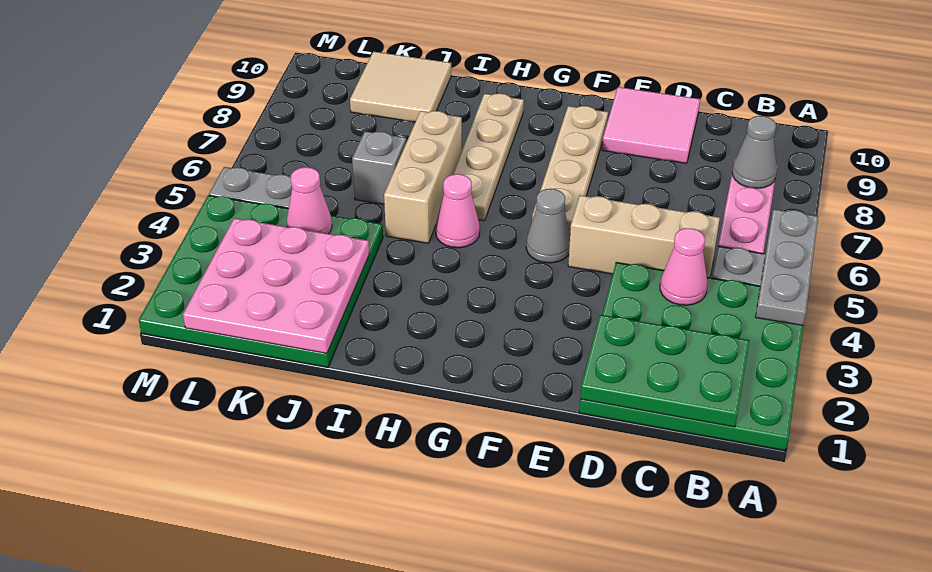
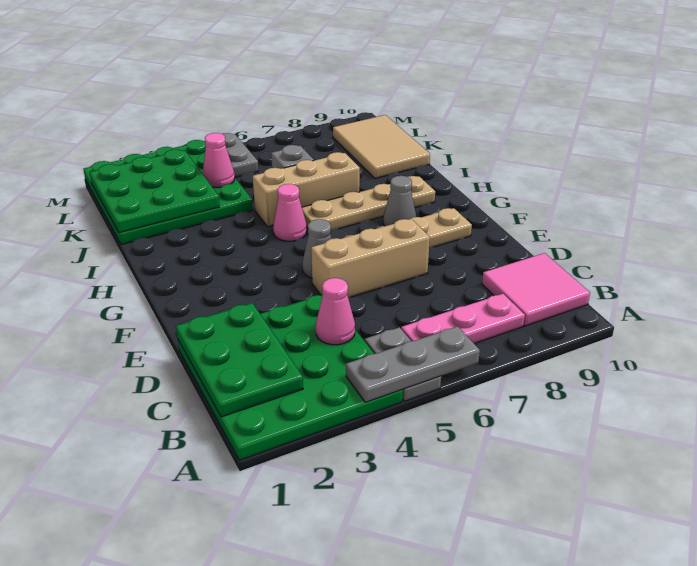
grey 1x1 cone [732,116,777,188] -> grey 1x1 cone moved to [383,176,416,226]
tan 1x3 brick [568,195,720,278] -> tan 1x3 brick turned to [311,219,430,298]
pink 2x2 tile [602,87,700,163] -> pink 2x2 tile moved to [482,253,590,326]
pink 3x3 plate [183,218,369,353] -> green 3x3 plate [90,149,220,233]
tan 2x2 tile [350,52,451,122] -> tan 2x3 tile [333,115,430,179]

